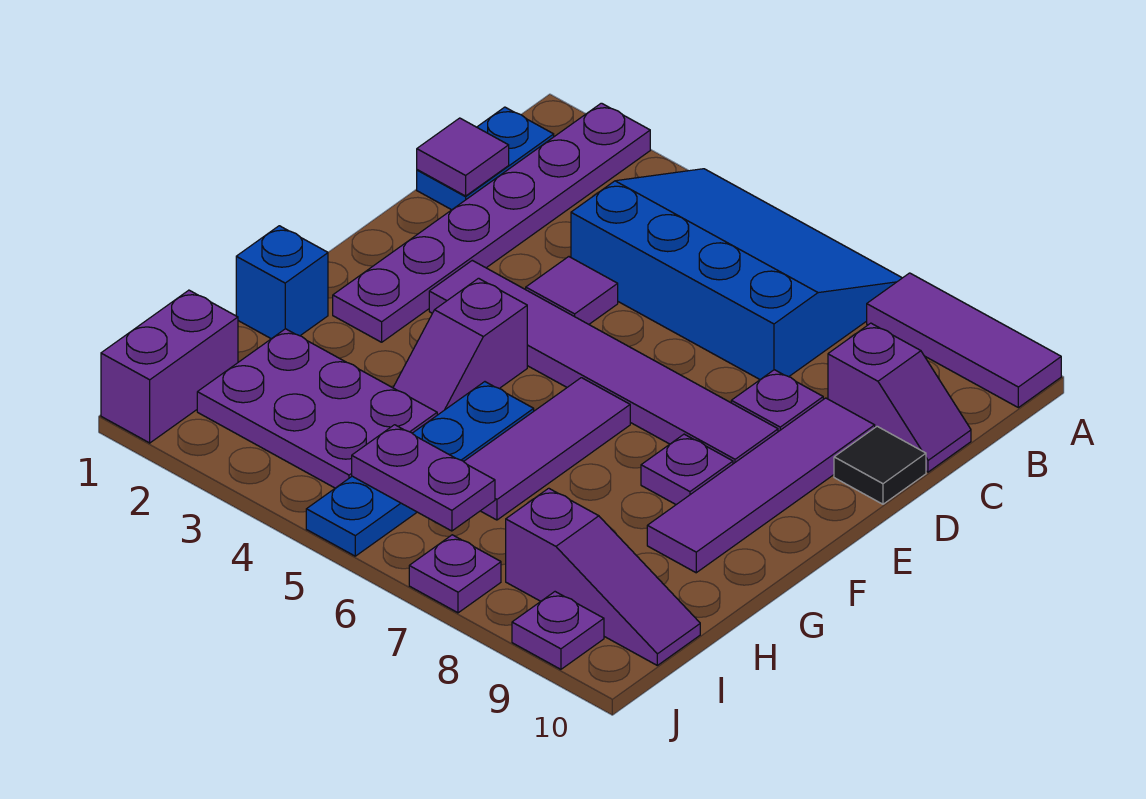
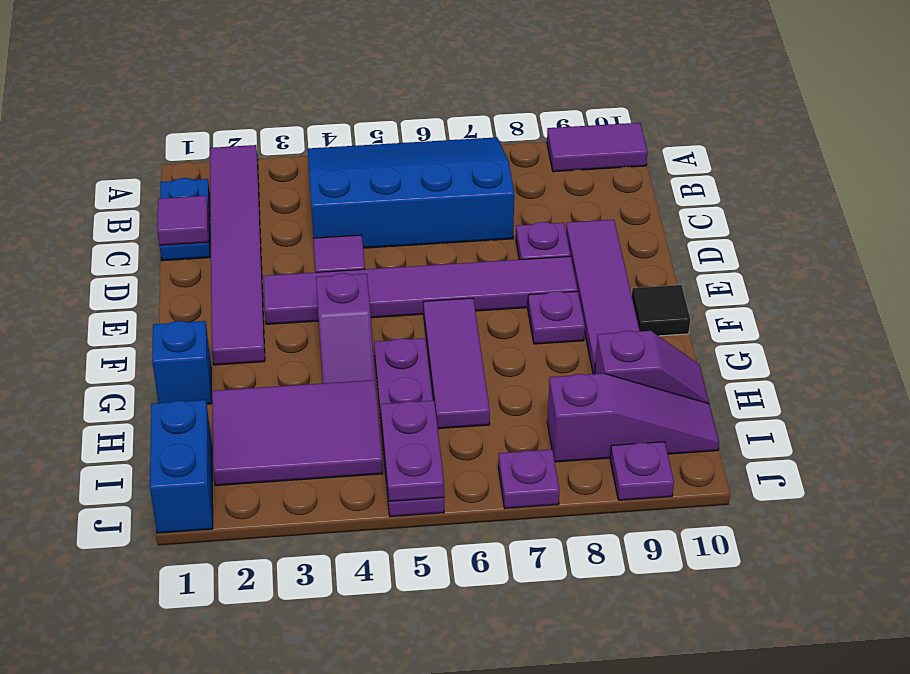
purple 1x6 plate [333,103,650,342] -> purple 1x6 tile [210,145,265,365]
purple 1x3 tile [867,273,1061,408] -> purple 1x2 tile [547,123,648,172]
purple 1x2 slope [828,323,971,472] -> purple 1x2 slope moved to [595,331,709,403]
black 1x1 tile [834,426,926,504] -> black 1x1 tile moved to [632,285,690,336]
blue 1x4 plate [306,382,534,556] -> purple 1x4 plate [374,338,444,517]
purple 2x3 plate [197,329,437,488] -> purple 2x3 tile [212,380,383,486]
purple 1x2 brick [101,290,238,443] -> blue 1x2 brick [150,400,213,533]
purple 1x2 plate [352,425,495,531] -> purple 1x2 plate turned to [381,401,444,501]

